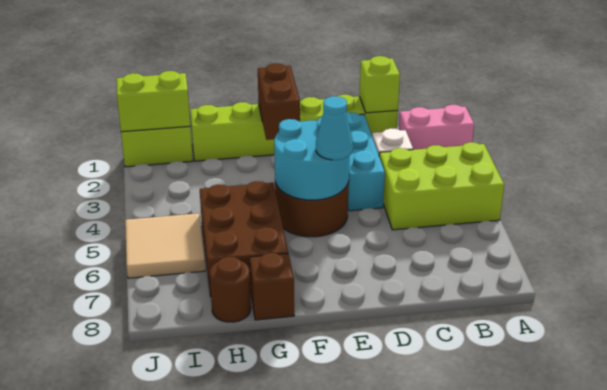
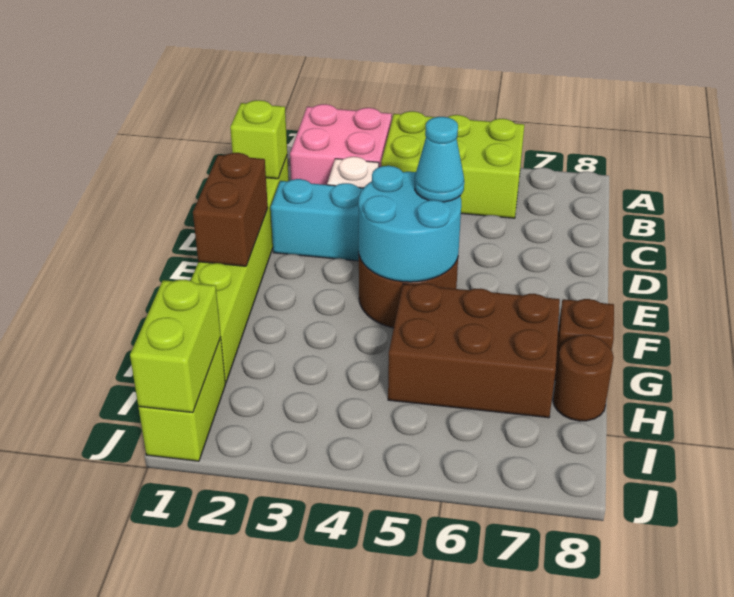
pink 1x2 brick [399,105,474,150] -> pink 2x2 brick [290,104,392,185]
lime 2x3 brick [379,142,504,230] -> lime 2x3 brick turned to [381,111,524,218]
brown 1x2 brick [258,63,300,140] -> brown 1x2 brick turned to [193,153,268,266]
tan 2x2 tile [125,213,205,278] -> none

